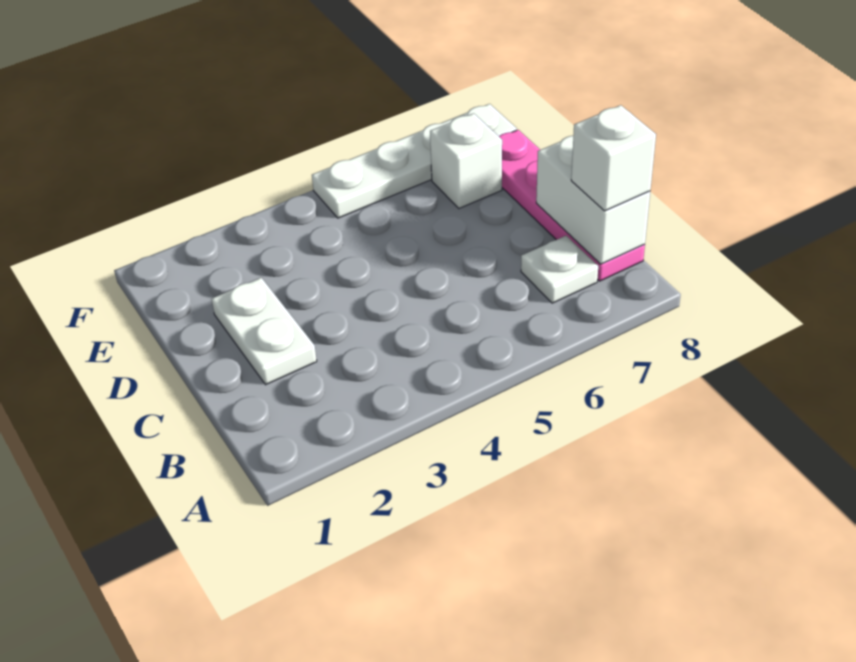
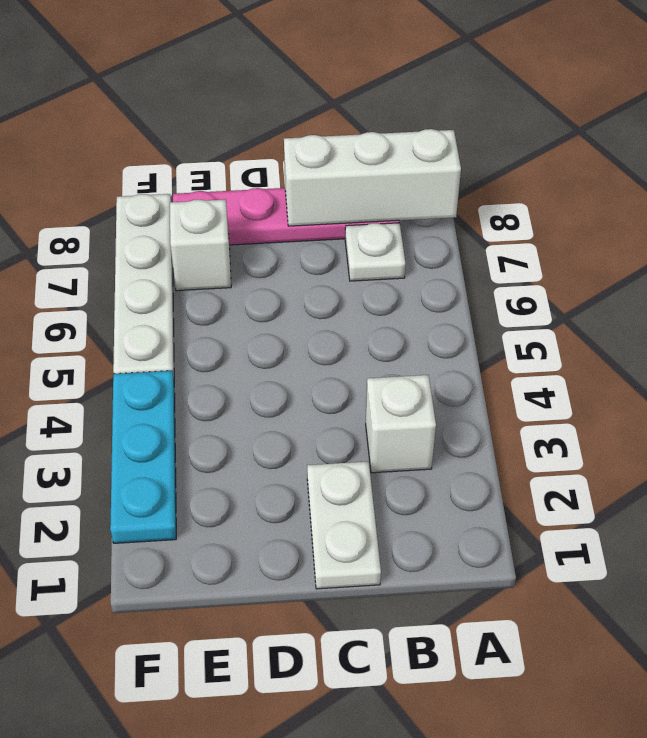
white 1x2 brick [536,136,650,264] -> white 1x3 brick [284,129,461,226]
white 1x1 brick [571,105,656,211] -> white 1x1 brick moved to [366,375,436,473]
white 1x2 plate [211,278,317,385] -> white 1x2 plate turned to [307,461,381,589]
none -> cyan 1x3 plate [110,371,176,543]

